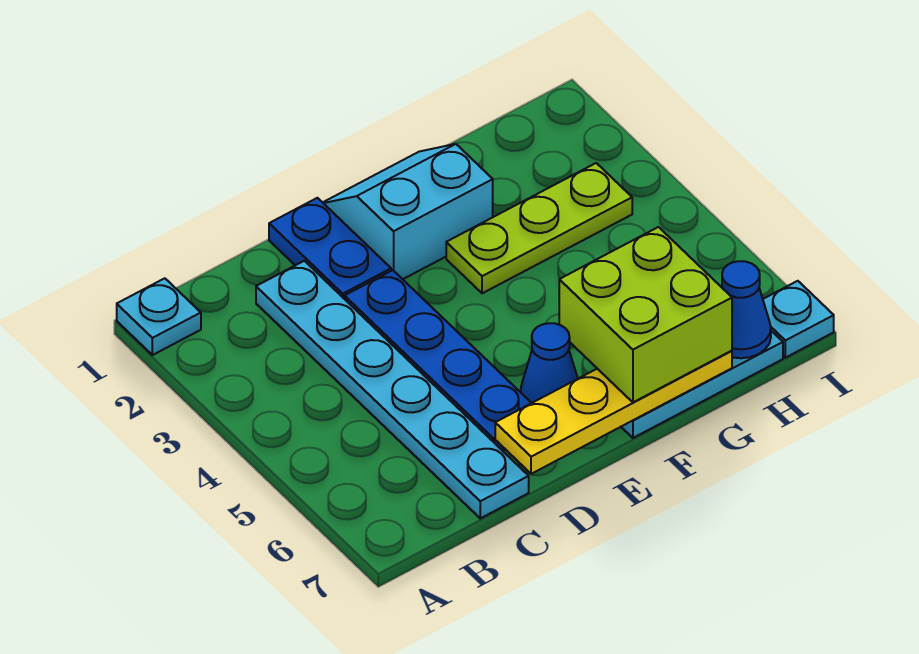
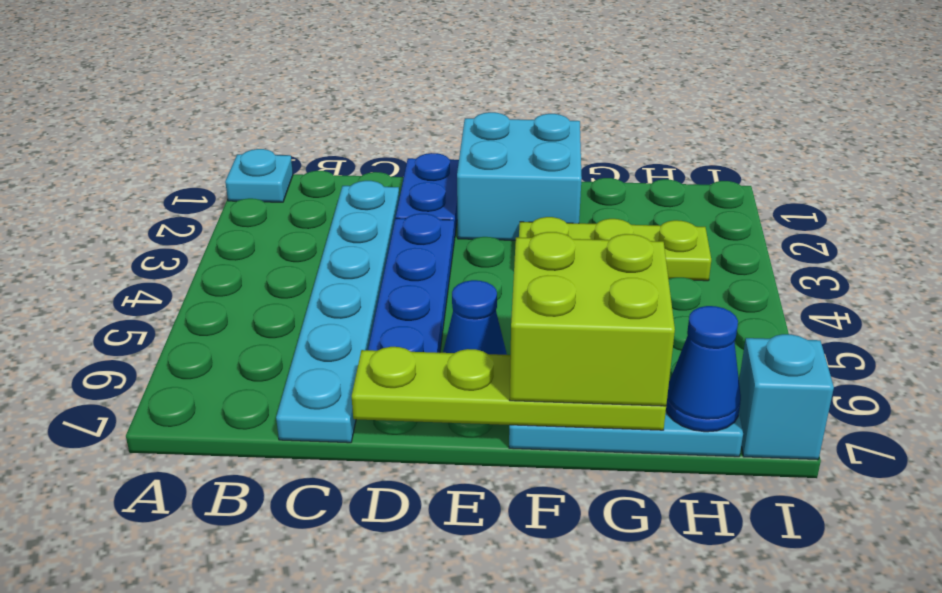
yellow 1x4 plate [495,351,732,474] -> lime 1x4 plate [352,347,666,430]
cyan 2x2 slope [323,144,493,279] -> cyan 2x2 brick [457,112,582,240]
cyan 1x1 plate [763,281,834,358] -> cyan 1x1 brick [739,334,834,460]

